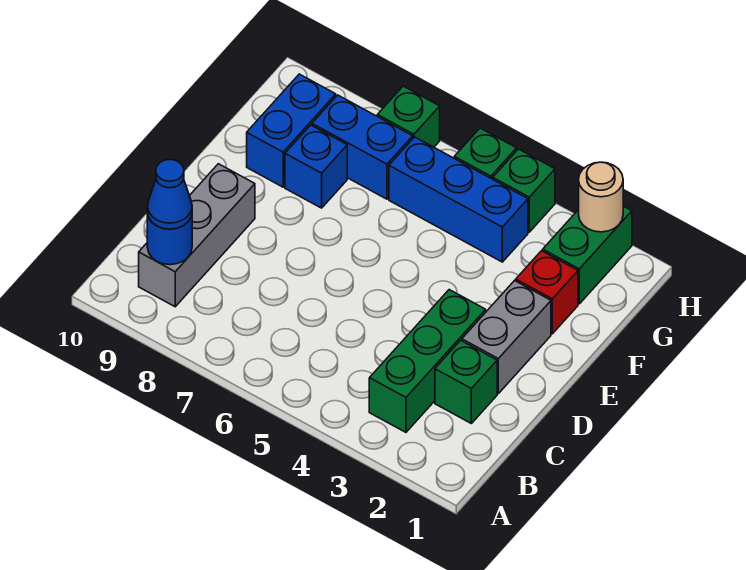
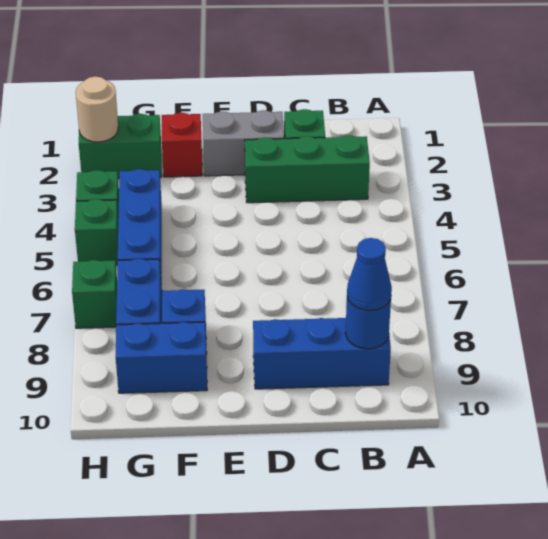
grey 1x3 brick [139,164,255,307] -> blue 1x3 brick [253,318,391,389]

